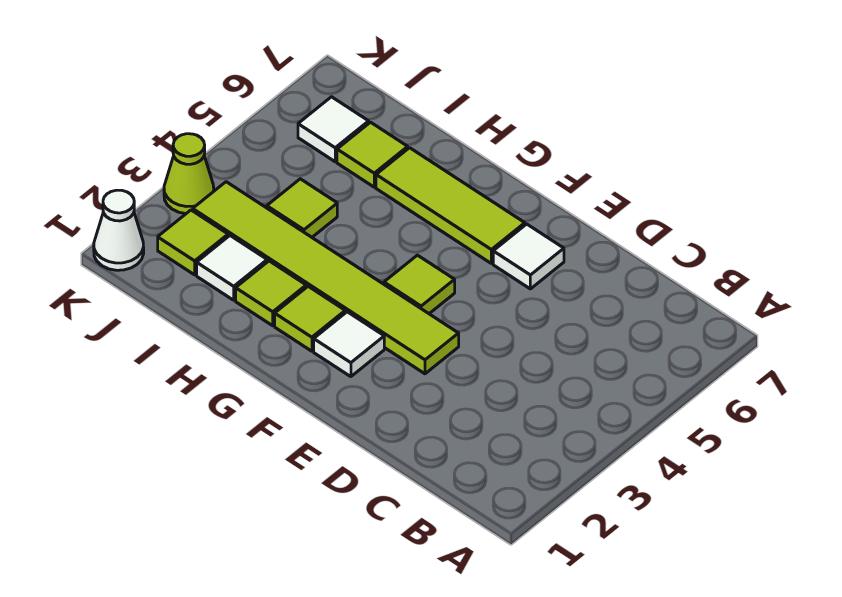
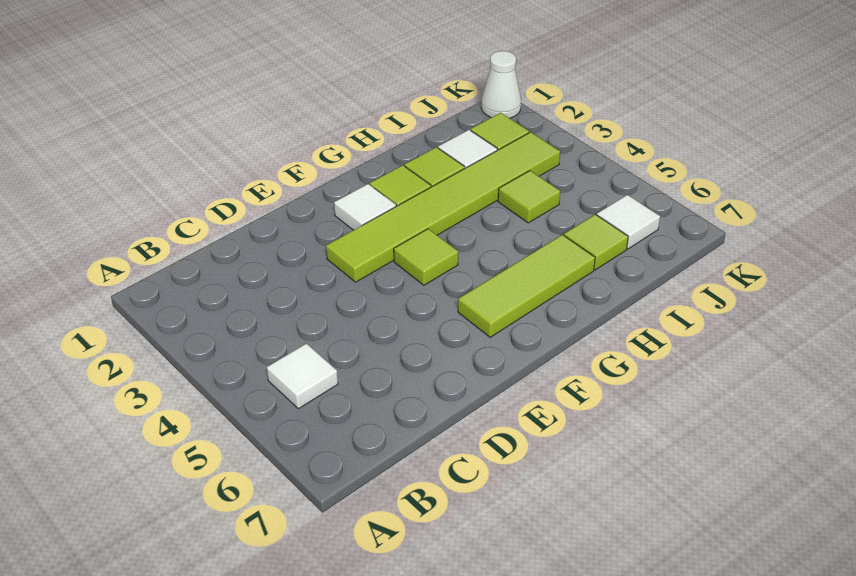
white 1x1 tile [493,224,564,289] -> white 1x1 tile moved to [267,344,338,409]
lime 1x1 cone [164,134,214,214] -> none

